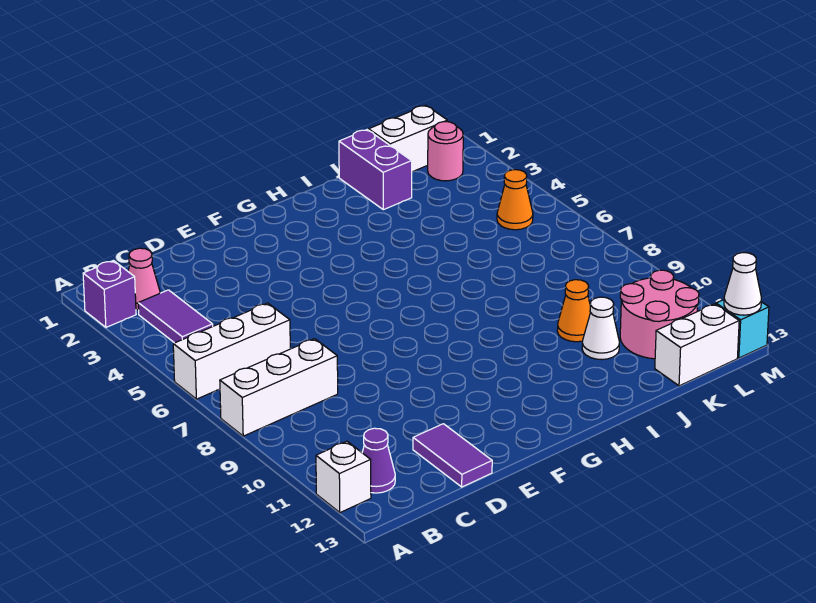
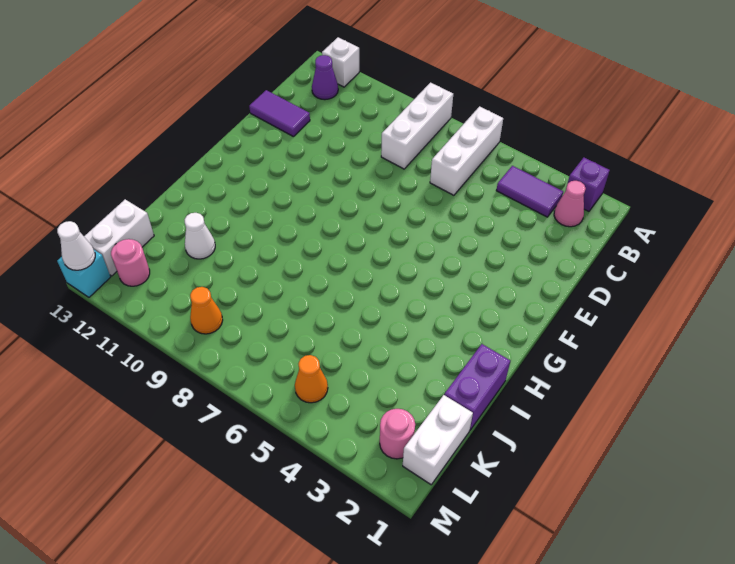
purple 1x2 brick [339,130,412,210] -> purple 1x2 brick turned to [444,344,510,430]
orange 1x1 cone [557,280,590,342] -> orange 1x1 cone moved to [190,287,223,334]
pink 2x2 round brick [620,270,699,359] -> pink 1x1 round brick [111,239,150,286]

